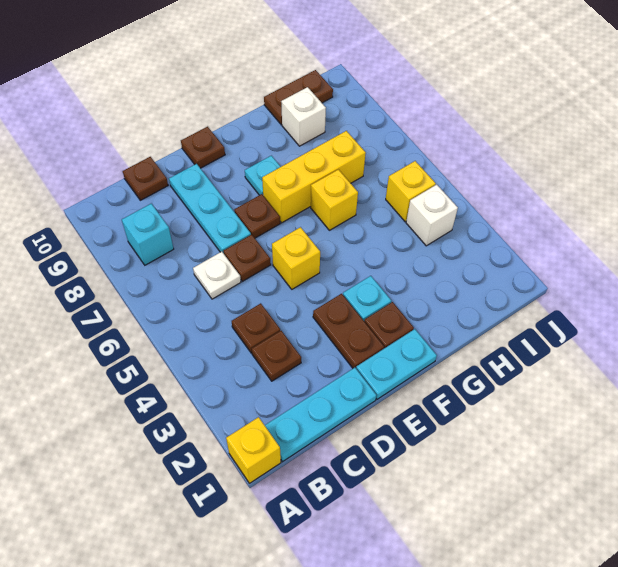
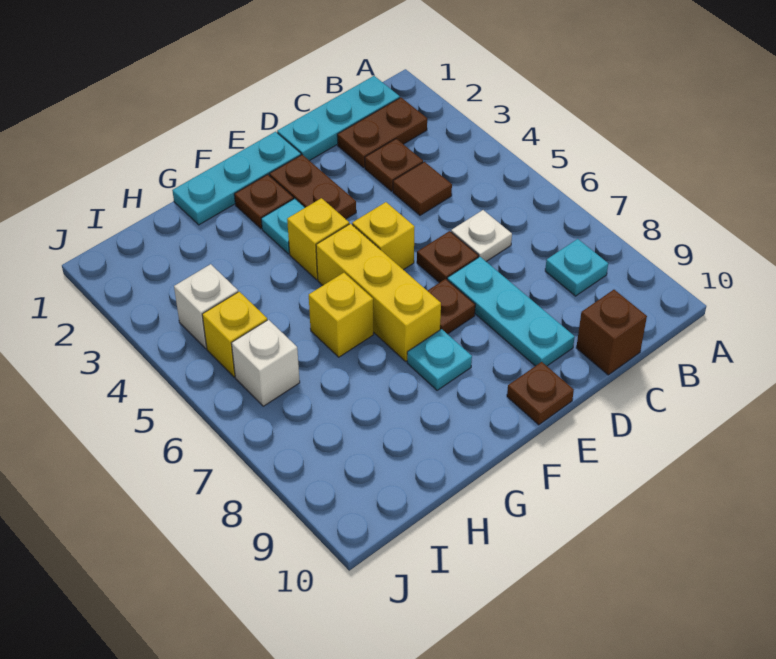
yellow 1x1 brick [226,417,281,483] -> yellow 1x1 brick moved to [287,198,349,280]
cyan 1x1 brick [122,204,174,265] -> cyan 1x1 plate [545,239,608,296]
brown 1x1 plate [232,303,280,353] -> brown 1x1 tile [393,162,452,215]
brown 1x1 plate [123,157,168,200] -> brown 1x1 brick [576,290,647,375]
cyan 1x2 plate [356,329,437,399] -> cyan 1x3 plate [172,132,301,225]
yellow 1x3 brick [262,131,366,223] -> yellow 1x3 brick turned to [316,224,441,361]
white 1x1 brick [281,87,326,146] -> white 1x1 brick moved to [231,320,300,406]
brown 1x2 plate [264,70,333,125] -> brown 1x2 plate moved to [337,98,427,168]

